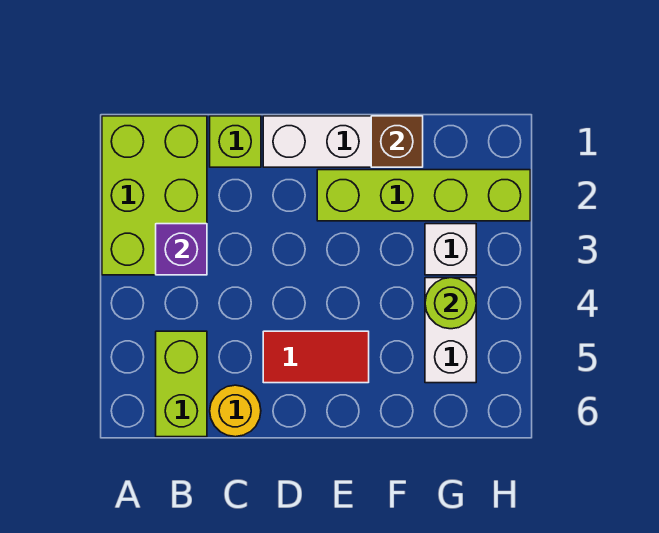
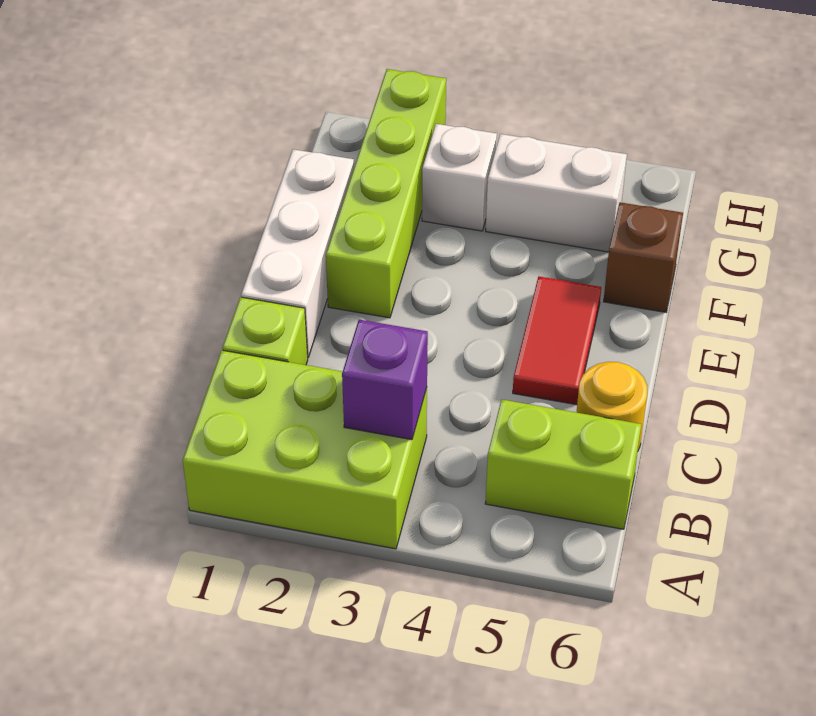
brown 1x1 brick [371,116,423,167] -> brown 1x1 brick moved to [603,202,683,312]
lime 1x1 round brick [425,278,476,329] -> none

